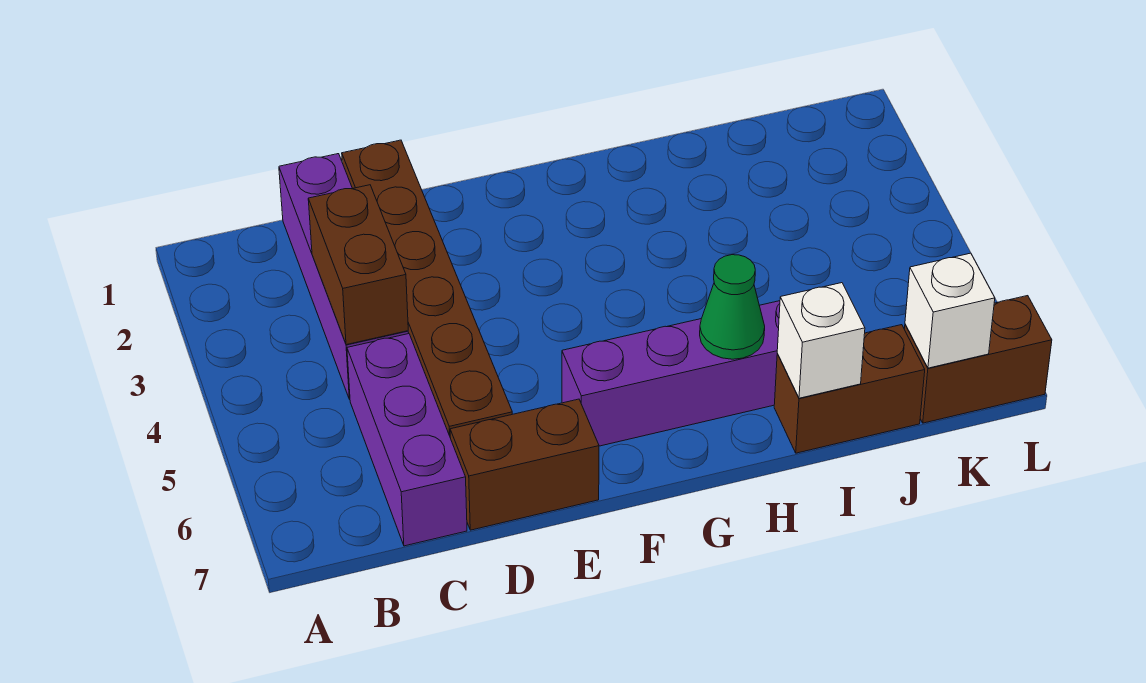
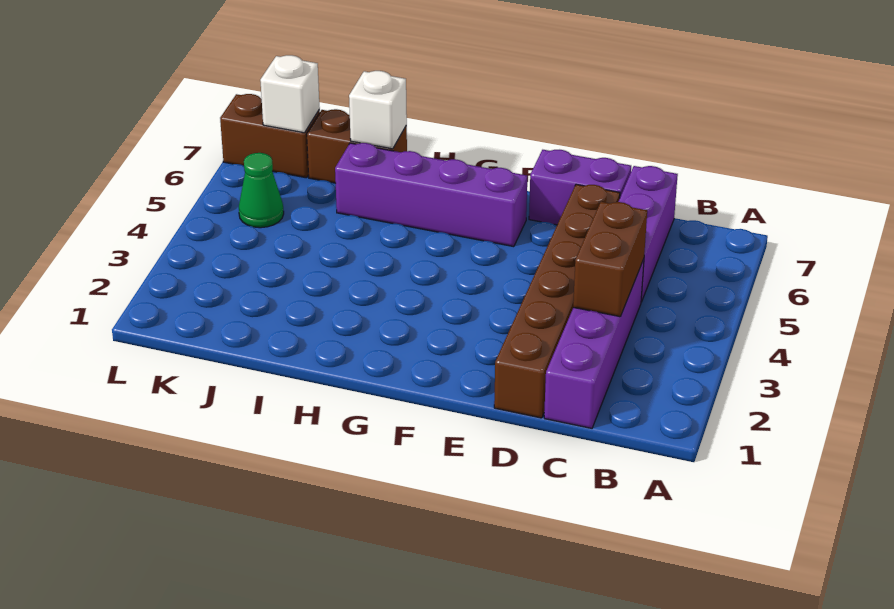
brown 1x2 brick [450,399,599,530] -> purple 1x2 brick [529,150,631,225]
green 1x1 cone [700,255,765,359] -> green 1x1 cone moved to [239,153,284,228]

